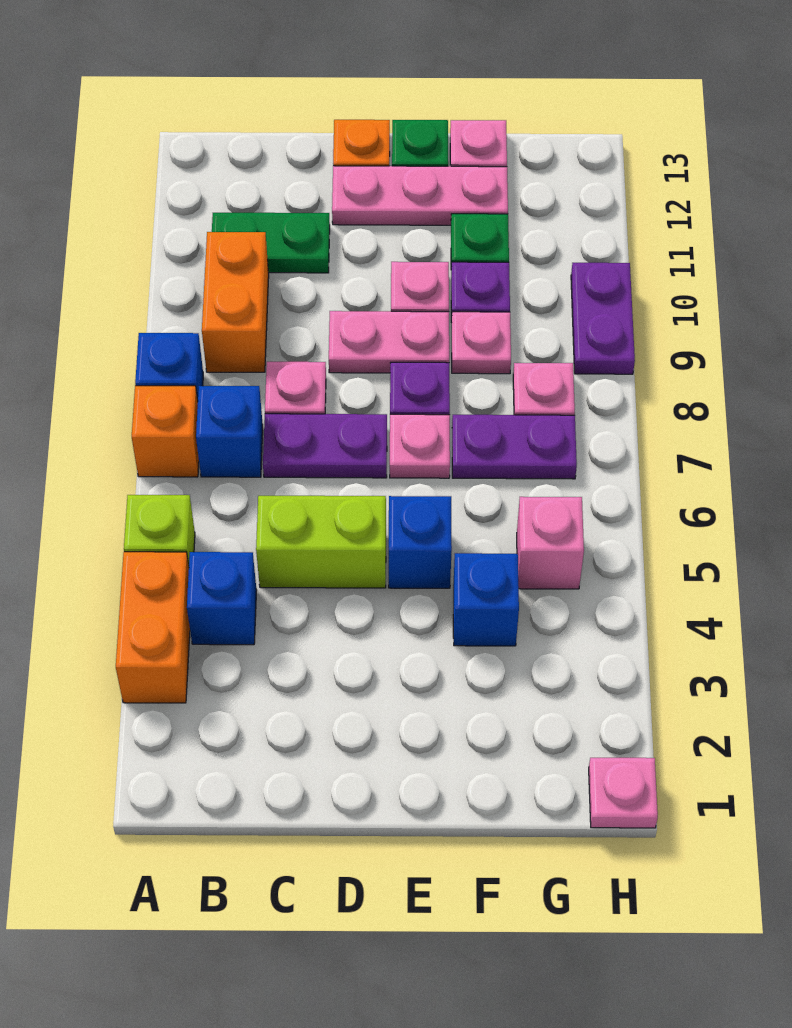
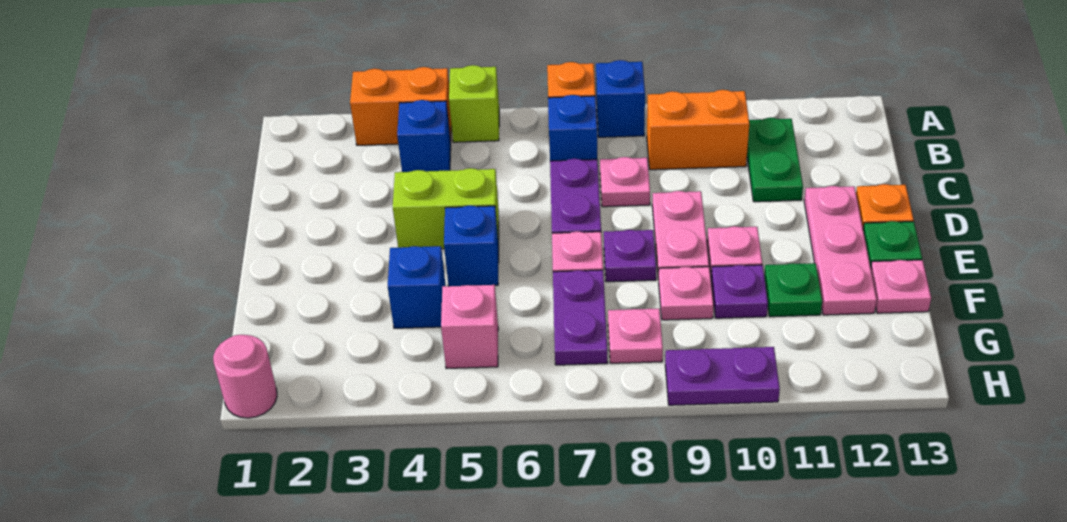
lime 1x2 brick [256,496,386,588] -> lime 1x2 brick turned to [393,168,499,249]
pink 1x1 plate [589,758,658,828] -> pink 1x1 round brick [213,335,277,418]

